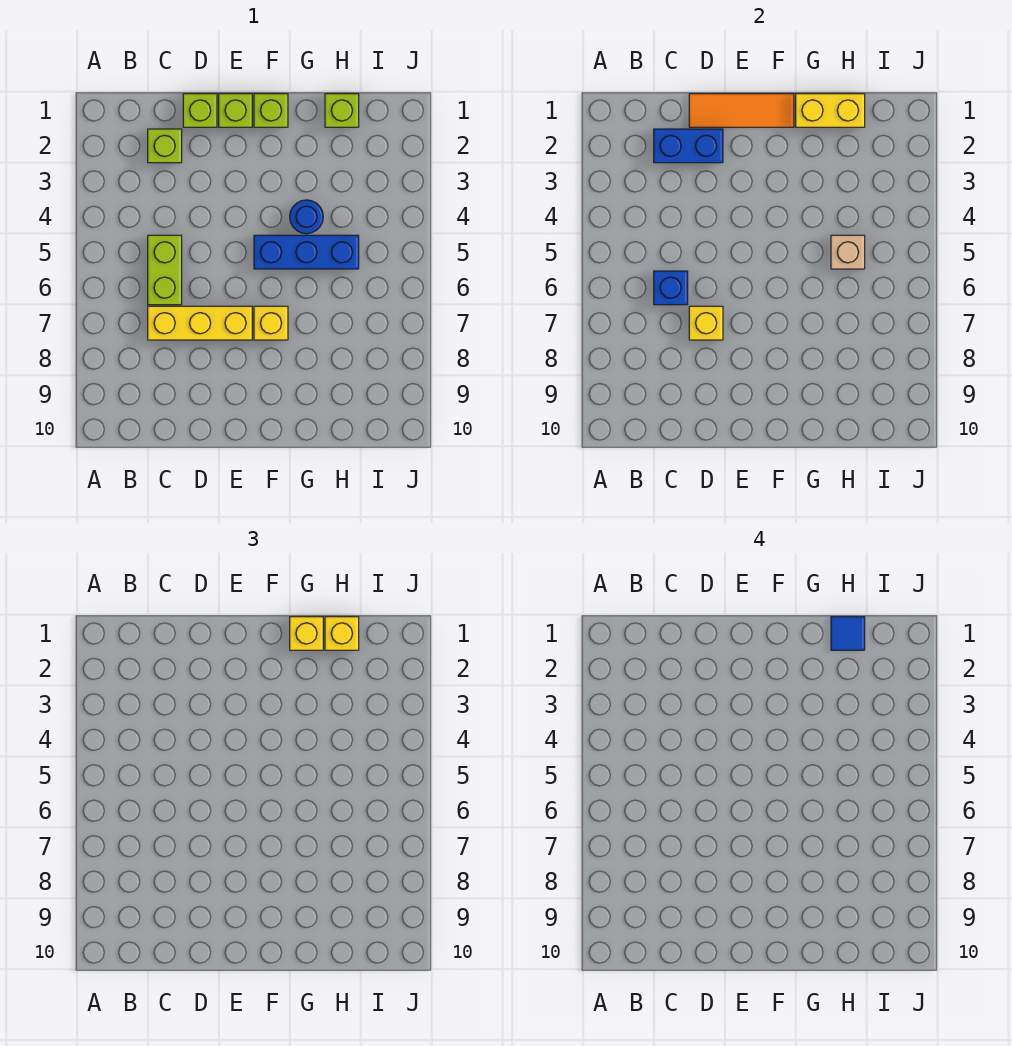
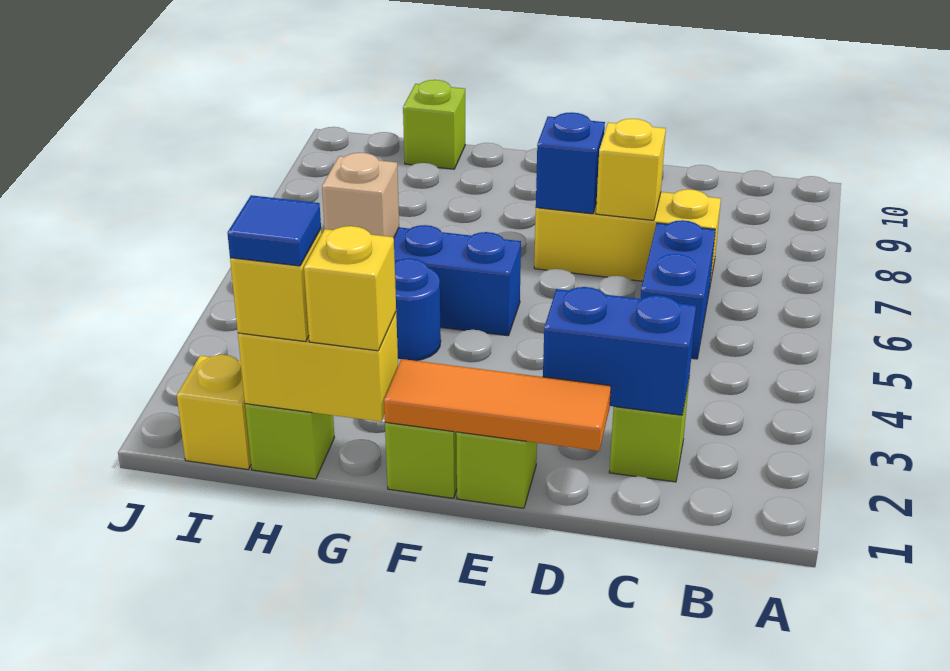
lime 1x2 brick [148,235,182,305] -> blue 1x2 brick [641,220,715,359]
blue 1x1 brick [654,271,688,305] -> blue 1x1 brick moved to [536,112,605,214]
lime 1x1 brick [183,94,217,127] -> lime 1x1 brick moved to [403,80,465,169]
yellow 1x1 brick [254,306,288,340] -> yellow 1x1 brick moved to [177,355,251,469]

